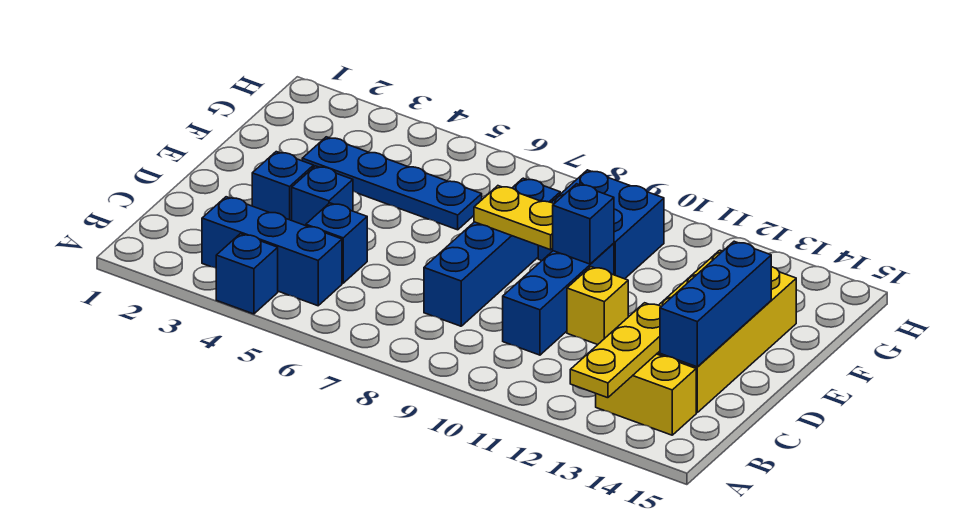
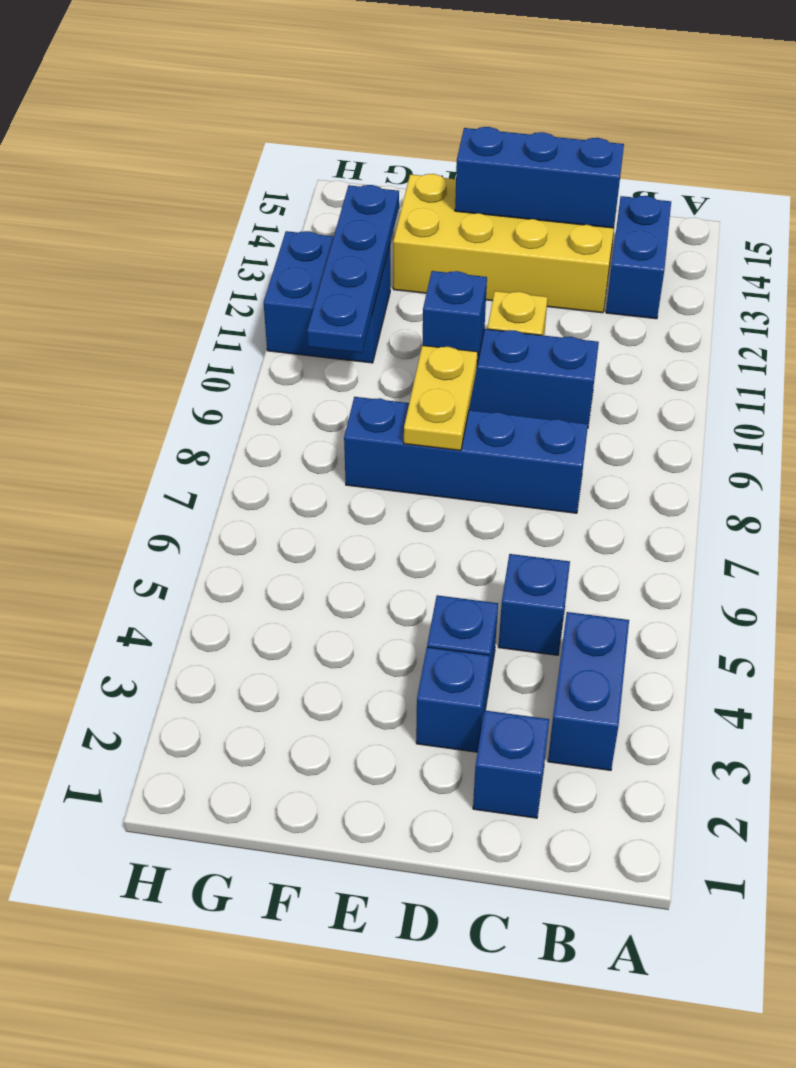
blue 1x1 brick [216,234,278,314] -> blue 1x1 brick moved to [473,711,549,818]
yellow 1x3 plate [570,303,661,398] -> none
blue 1x3 brick [202,197,342,306] -> blue 1x2 brick [548,612,629,770]
yellow 1x2 brick [596,354,696,435] -> blue 1x2 brick [606,196,671,319]
blue 1x4 plate [302,137,482,230] -> blue 1x4 plate moved to [307,185,399,353]
blue 2x2 brick [538,170,664,279] -> blue 2x2 brick moved to [264,231,390,363]

